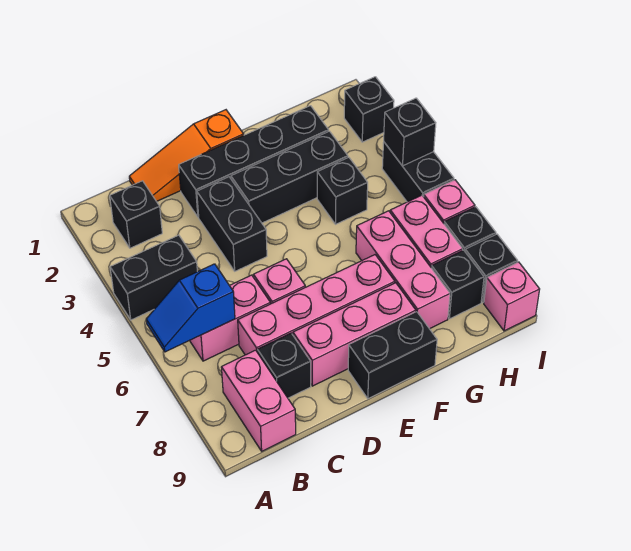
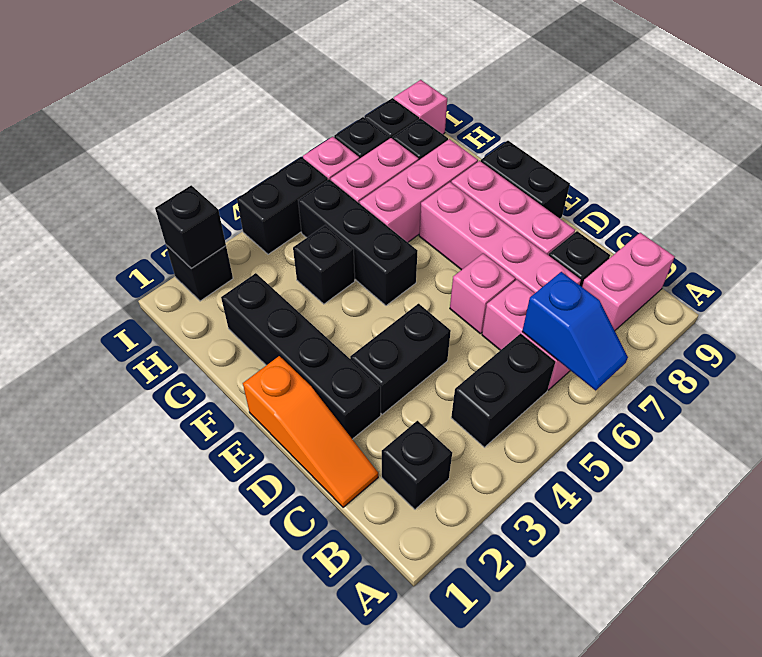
black 1x2 brick [110,235,198,320] -> black 1x2 brick turned to [451,334,555,447]
black 1x3 brick [231,131,348,223] -> black 1x3 brick moved to [298,179,417,306]
black 1x1 brick [384,98,436,166] -> black 1x1 brick moved to [155,185,226,268]

